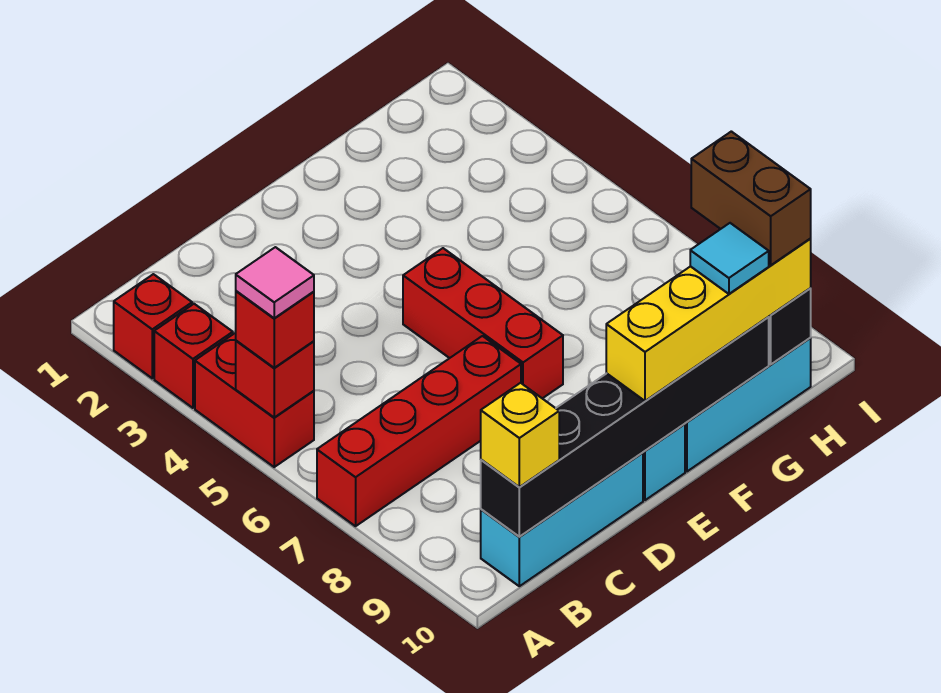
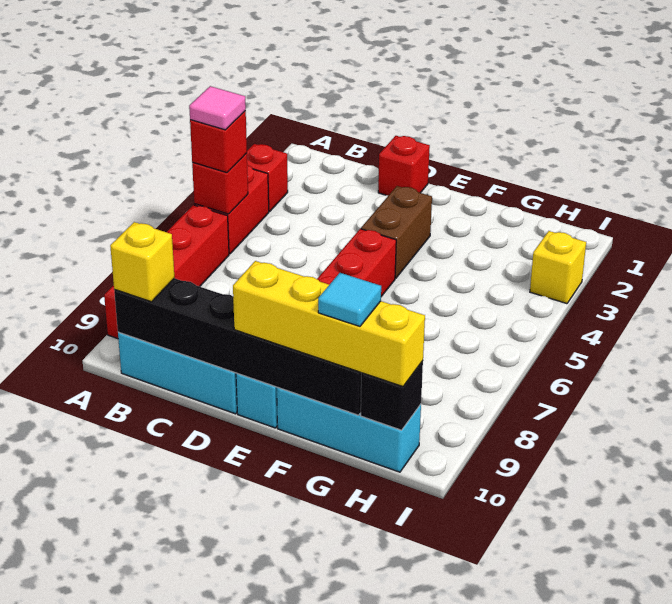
red 1x1 brick [114,274,192,378] -> red 1x1 brick moved to [378,136,430,196]
red 1x4 brick [317,336,521,526] -> red 1x4 brick turned to [104,205,229,339]
brown 1x2 brick [691,131,811,265] -> brown 1x2 brick moved to [361,186,432,278]
none -> yellow 1x1 brick [530,231,586,304]

